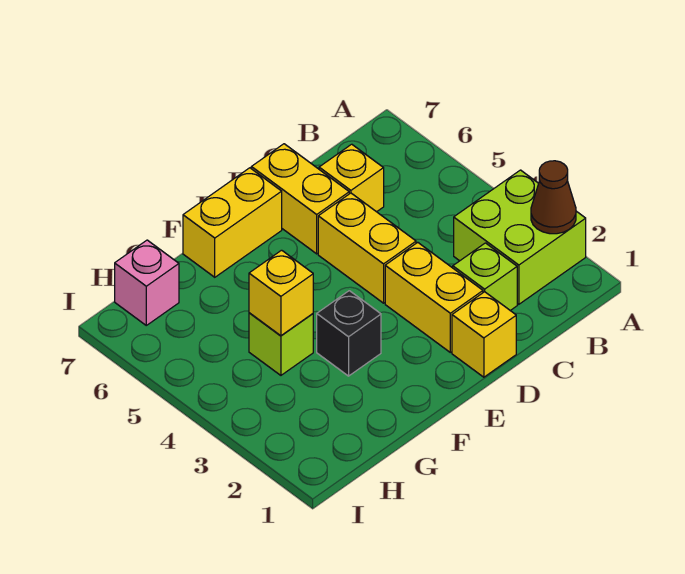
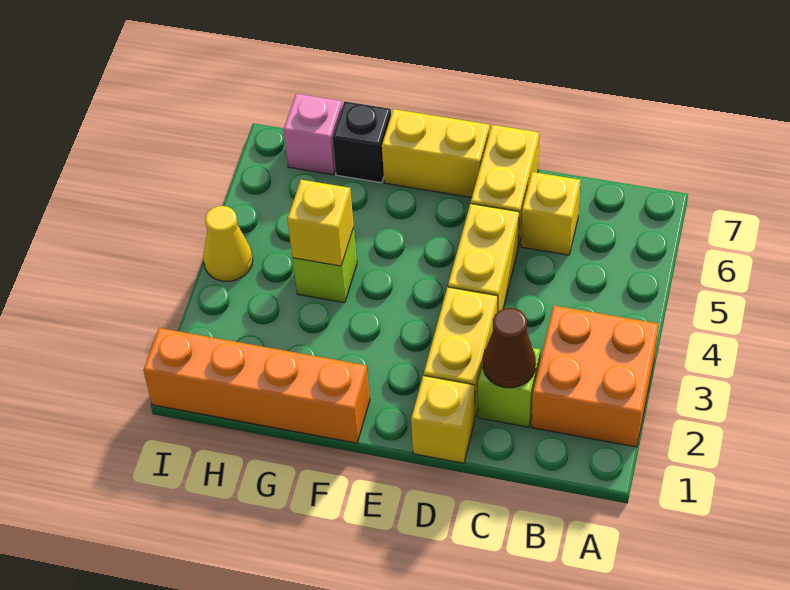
lime 2x2 brick [454,170,586,304] -> orange 2x2 brick [532,306,659,447]
brown 1x1 cone [531,161,576,234] -> brown 1x1 cone moved to [483,308,536,388]
none -> orange 1x4 brick [143,328,370,443]
black 1x1 brick [317,291,381,376] -> black 1x1 brick moved to [332,101,391,183]
none -> yellow 1x1 cone [203,206,253,281]

